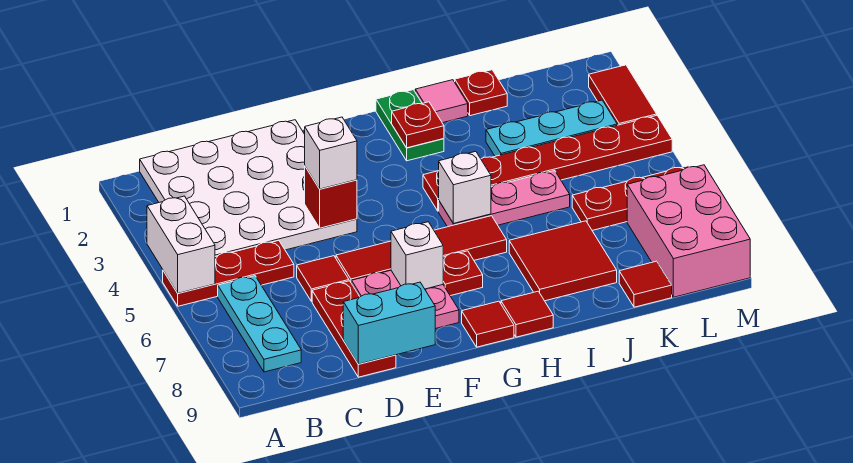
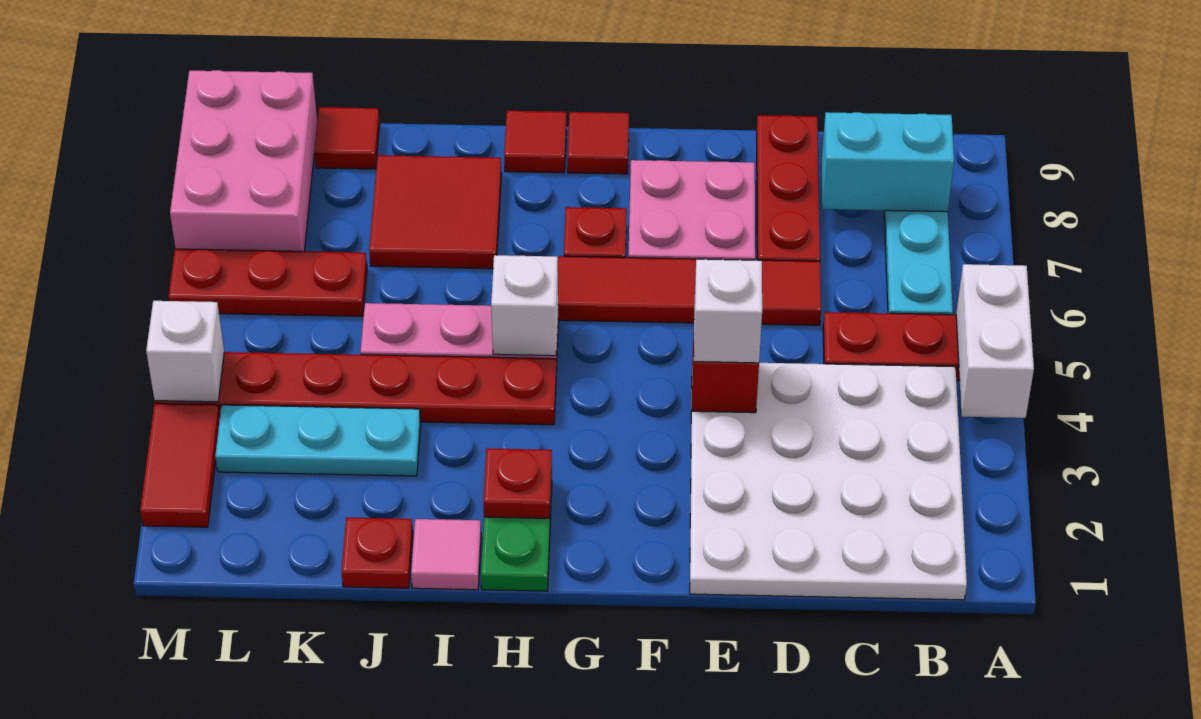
cyan 1x2 brick [343,282,435,364] -> cyan 1x2 brick moved to [821,112,954,212]
white 1x1 brick [391,222,443,289] -> white 1x1 brick moved to [146,301,224,402]

